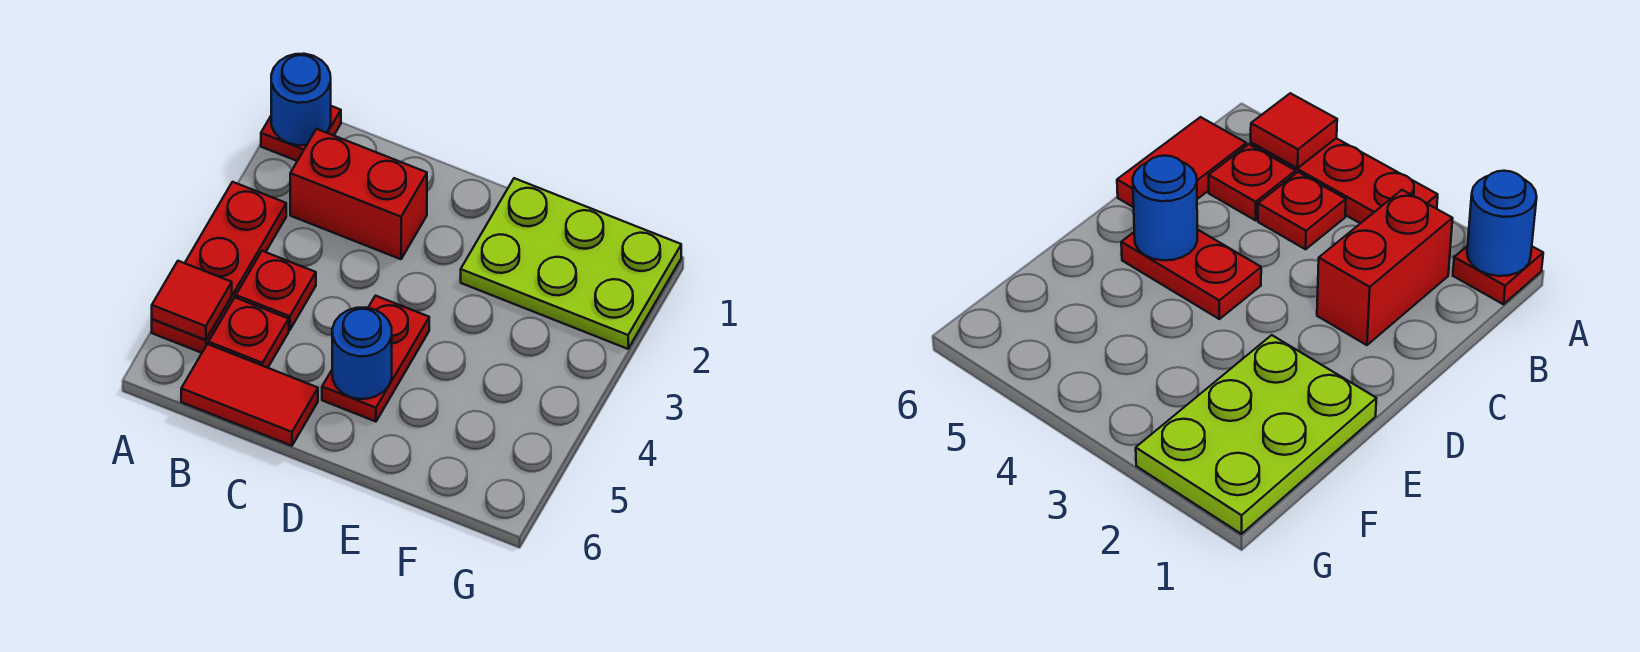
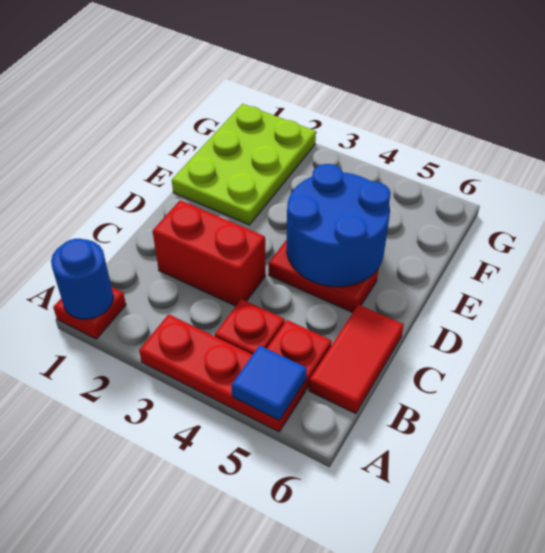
red 1x1 tile [152,261,232,340] -> blue 1x1 tile [232,345,307,420]
red 1x2 brick [290,129,427,259] -> red 1x2 brick turned to [153,200,266,306]
blue 1x1 round brick [332,308,392,399] -> blue 2x2 round brick [287,164,390,287]

